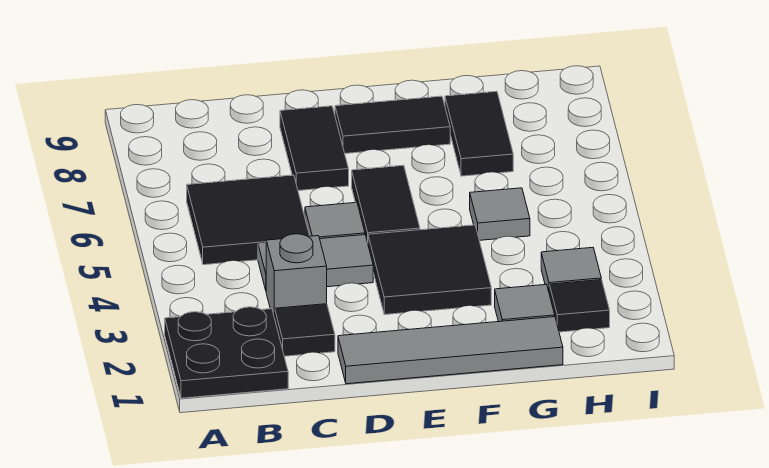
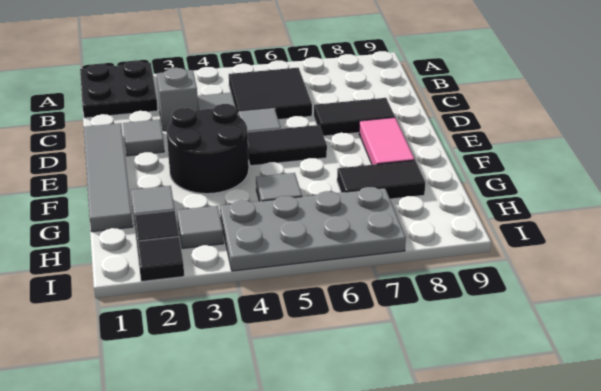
black 1x1 tile [275,304,335,356] -> black 1x1 tile moved to [137,237,184,282]
none -> grey 1x1 tile [123,119,164,156]
black 2x2 tile [368,225,491,315] -> black 2x2 round brick [167,104,249,194]
black 1x2 tile [335,96,450,154] -> pink 1x2 tile [359,118,415,165]
none -> grey 2x4 plate [220,187,406,271]

